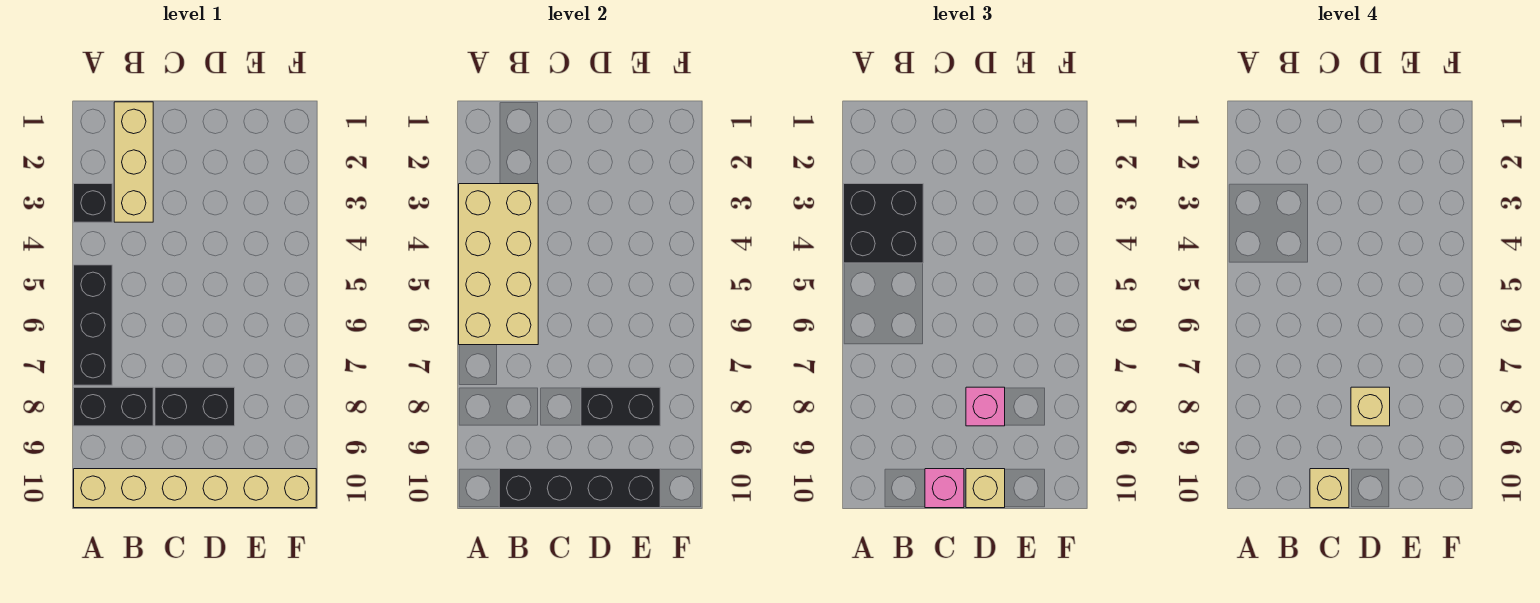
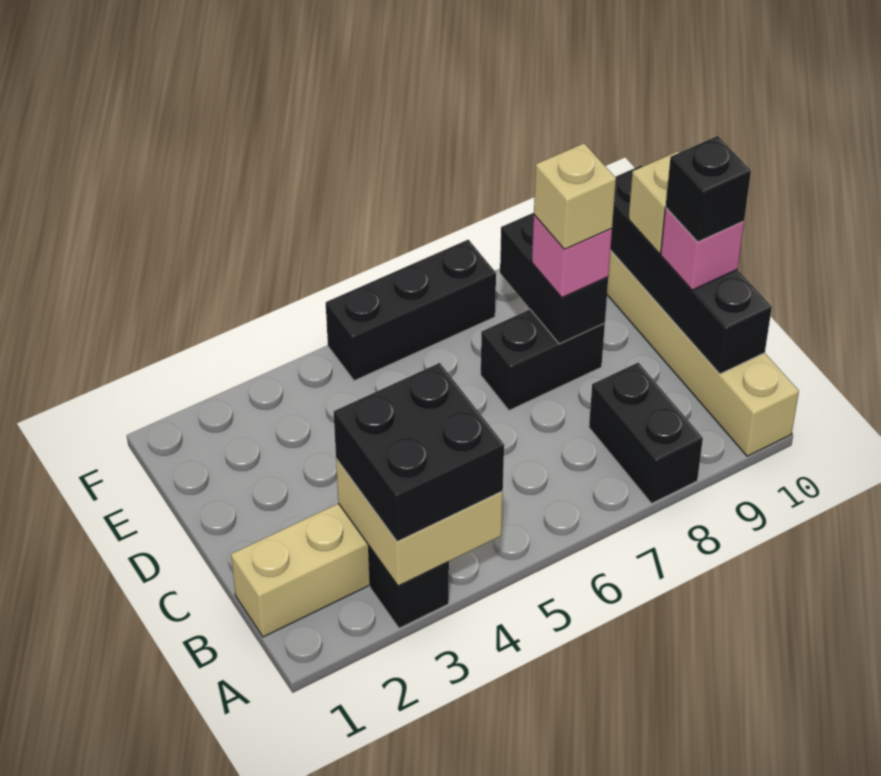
tan 2x4 brick [459,184,538,345] -> tan 2x2 brick [336,459,503,586]
black 1x3 brick [74,265,112,385] -> black 1x3 brick moved to [326,240,496,381]
black 1x2 brick [155,387,235,426] -> black 1x2 brick turned to [481,310,605,410]
tan 1x1 brick [1310,469,1349,508] -> black 1x1 brick [666,136,751,242]

